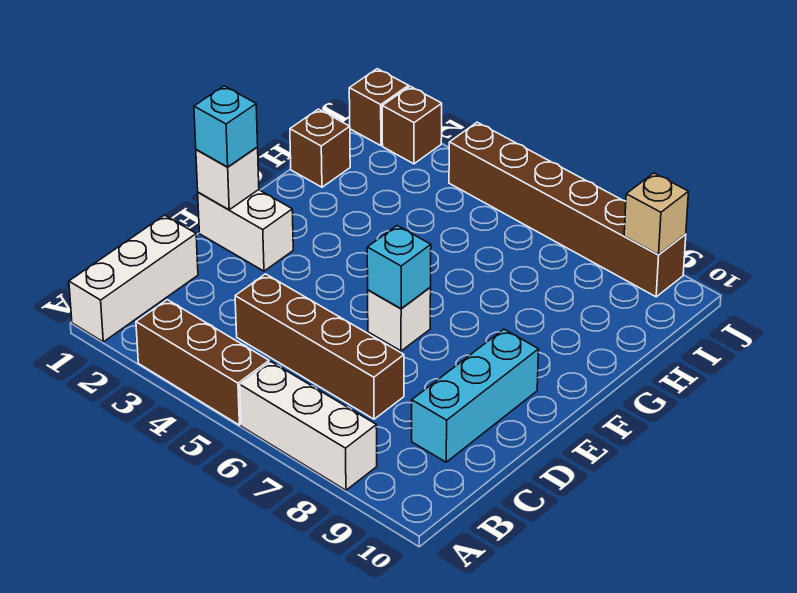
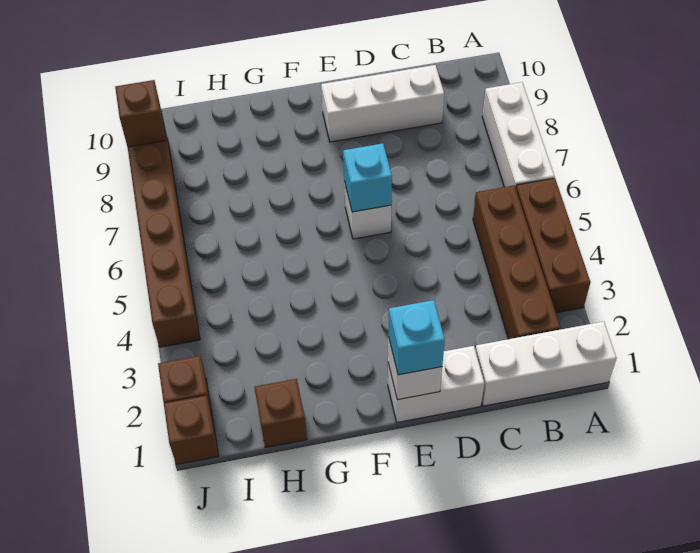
brown 1x4 brick [235,274,404,419] -> brown 1x4 brick moved to [473,185,560,339]
cyan 1x3 brick [412,329,539,462] -> white 1x3 brick [321,65,444,142]
white 1x2 brick [198,190,293,271] -> white 1x2 brick turned to [388,346,484,423]
tan 1x1 brick [624,173,688,255] -> brown 1x1 brick [115,80,166,147]

